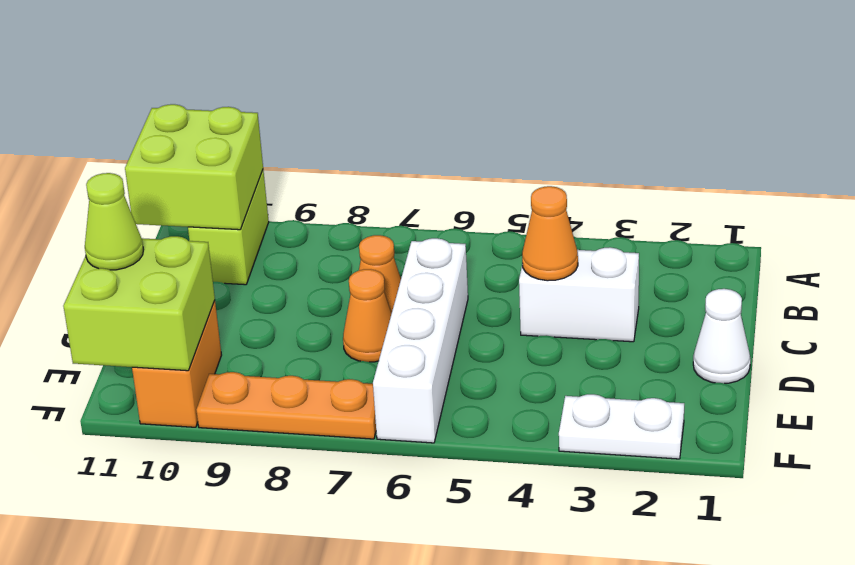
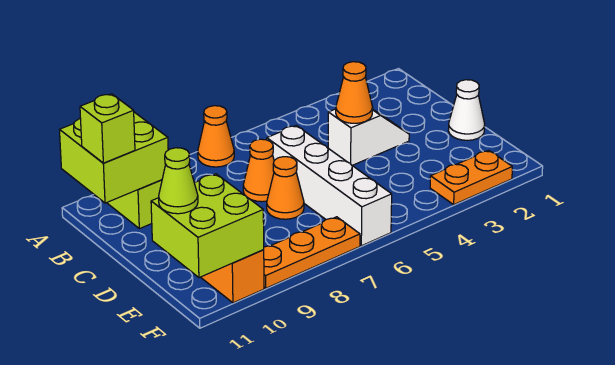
none -> orange 1x1 cone [198,106,234,167]
none -> lime 1x1 brick [80,94,135,163]
white 1x2 brick [519,247,639,342] -> white 1x2 slope [328,109,409,165]
white 1x2 plate [559,394,684,459] -> orange 1x2 plate [430,150,512,205]

